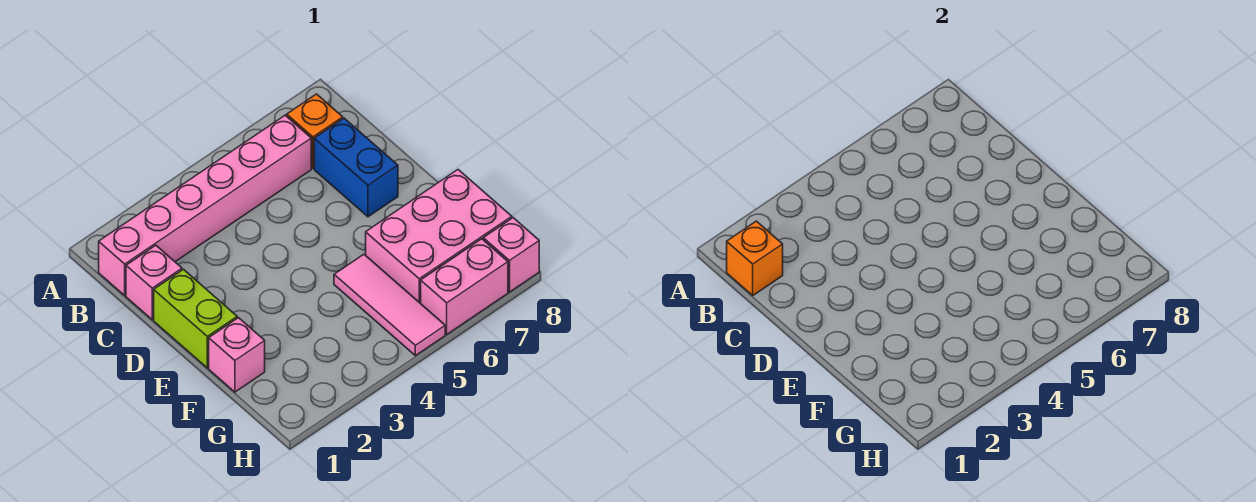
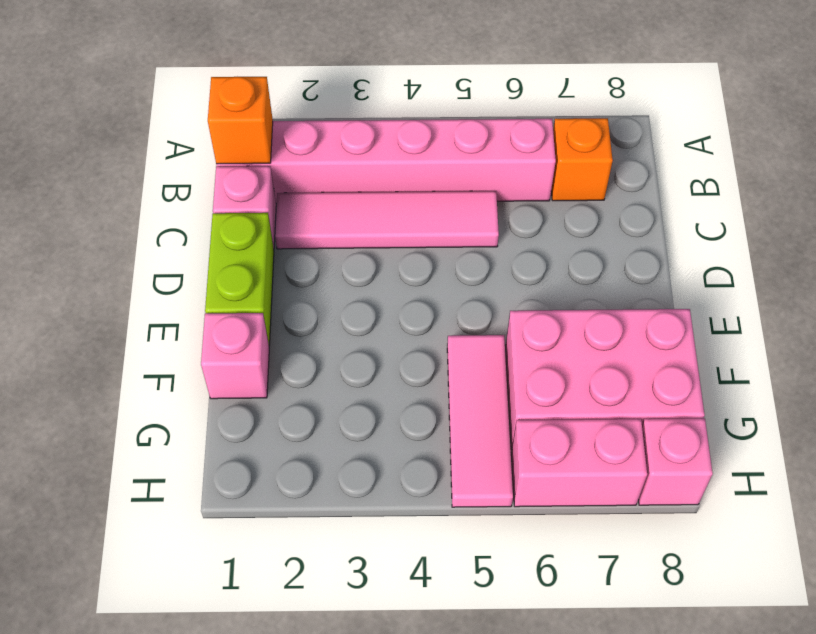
none -> pink 1x4 tile [275,191,499,249]
blue 1x2 brick [314,118,398,217] -> none

